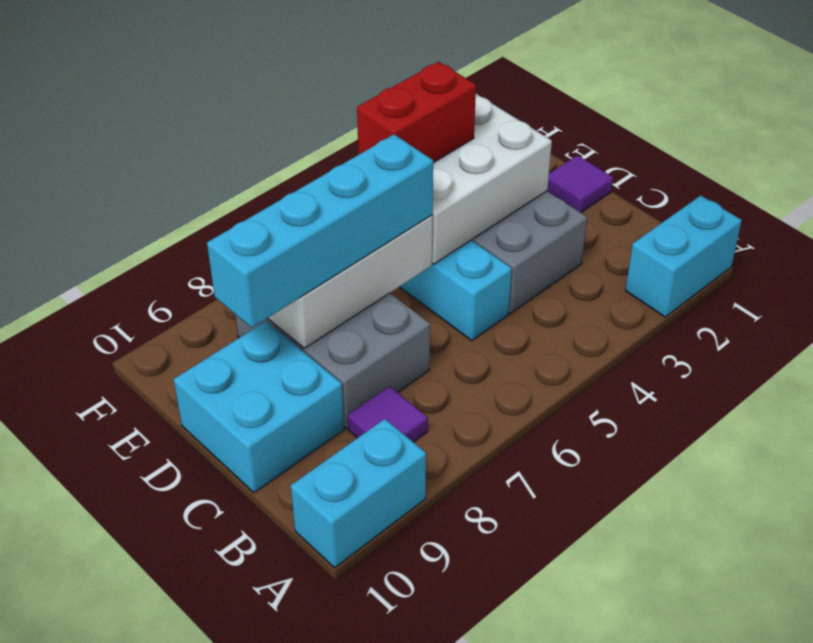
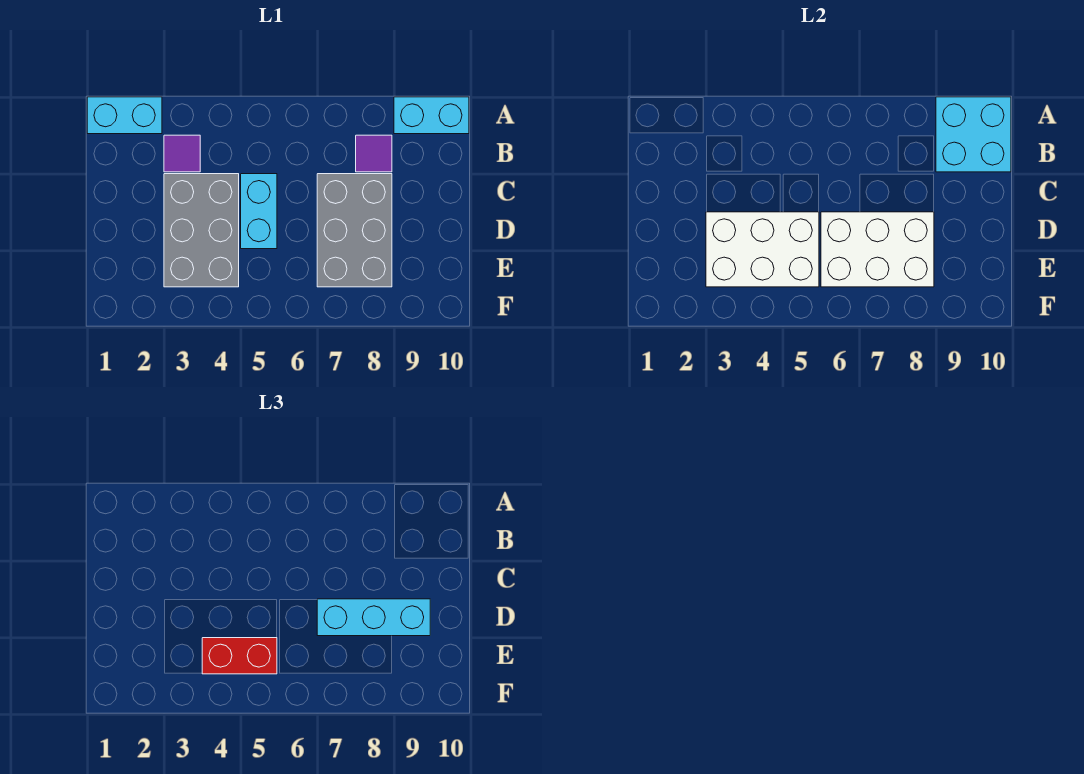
cyan 2x2 brick [174,321,344,493] -> cyan 2x2 brick moved to [936,97,1011,172]
purple 1x1 tile [547,155,613,212] -> purple 1x1 tile moved to [164,135,200,172]
cyan 1x4 brick [207,134,433,328] -> cyan 1x3 brick [317,599,430,636]

